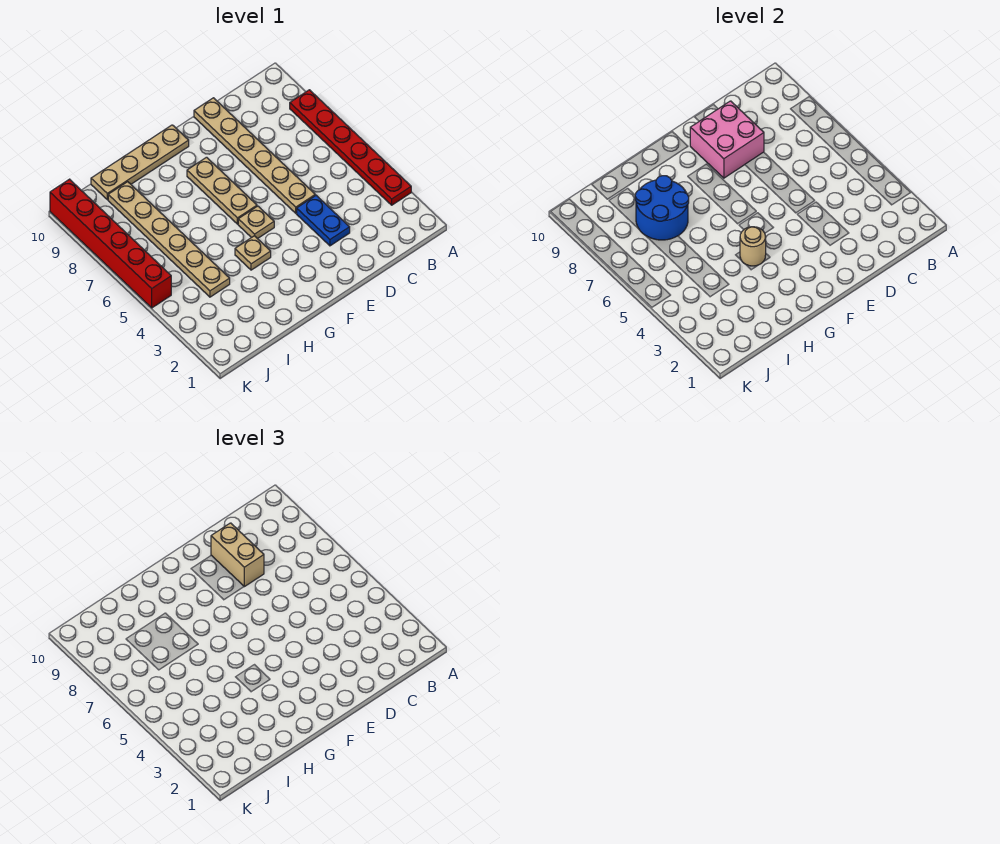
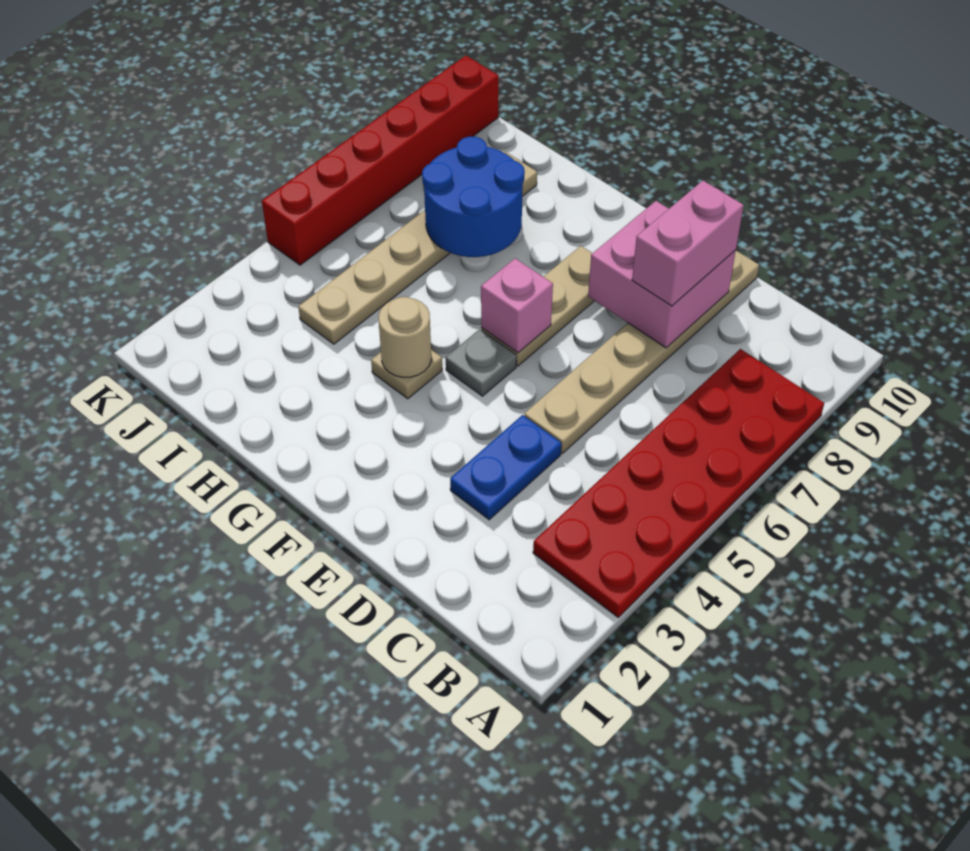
red 1x6 plate [290,90,411,205] -> red 2x6 plate [533,349,824,617]
tan 1x2 brick [211,523,264,587] -> pink 1x2 brick [632,181,744,306]
tan 1x1 plate [238,206,274,239] -> grey 1x1 plate [446,329,516,396]
none -> pink 1x1 brick [481,258,553,353]
tan 1x4 plate [91,125,189,200] -> none

